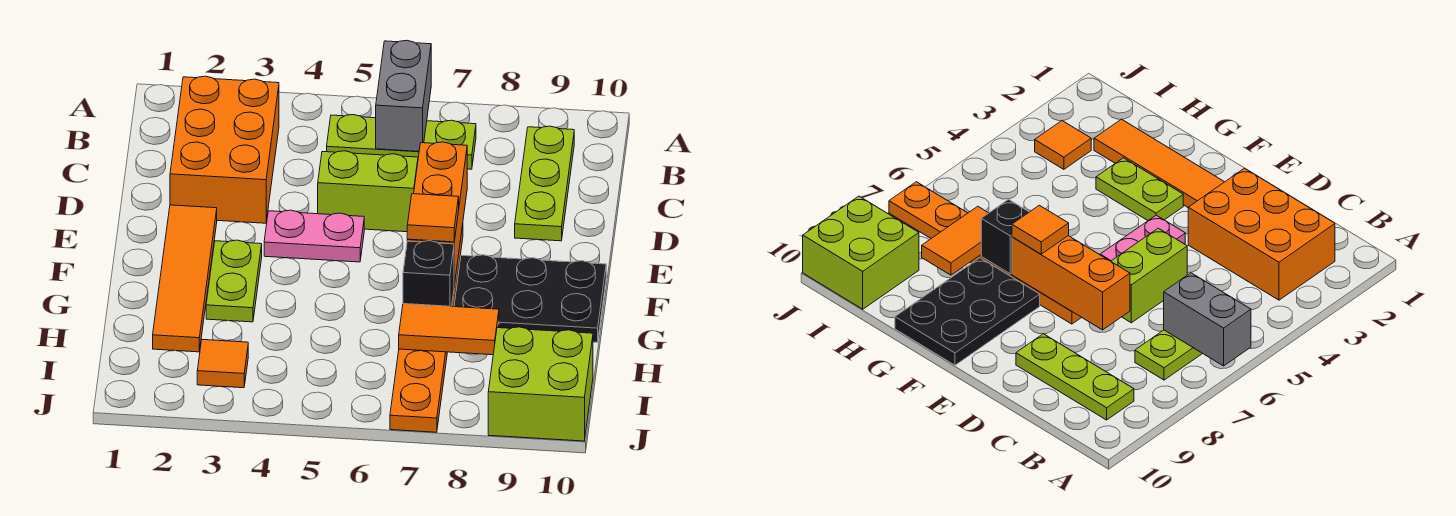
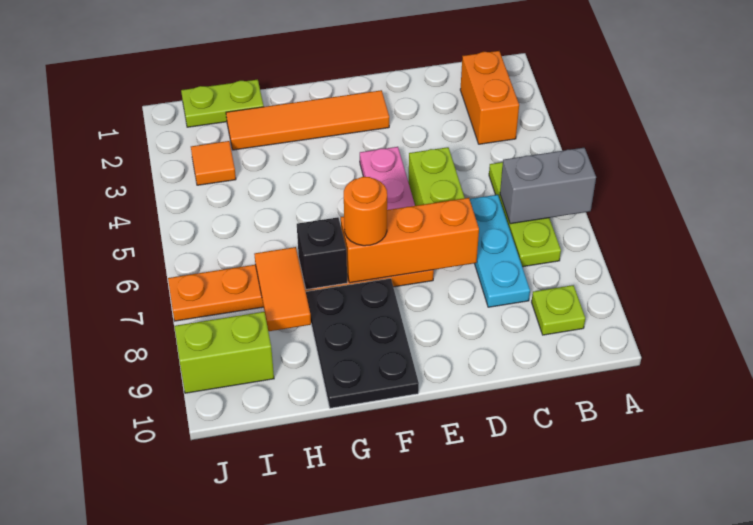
orange 2x3 brick [170,76,279,223] -> orange 1x2 brick [460,51,519,144]
lime 1x3 plate [515,126,574,241] -> lime 1x1 plate [532,285,585,335]
none -> cyan 1x3 plate [470,195,530,307]
lime 1x2 plate [206,240,262,322] -> lime 1x2 plate moved to [181,79,264,127]
orange 1x1 tile [407,194,459,242] -> orange 1x1 round brick [344,177,387,246]
lime 2x2 brick [488,327,593,441] -> lime 1x2 brick [174,312,274,393]

